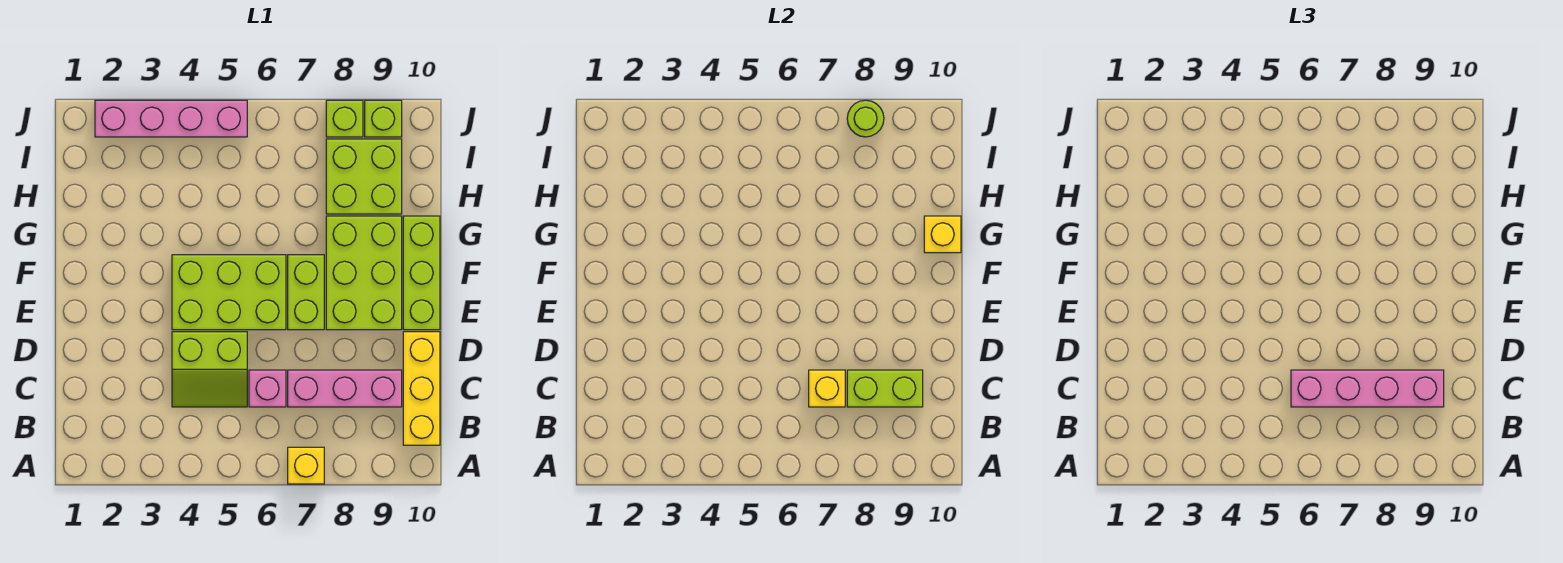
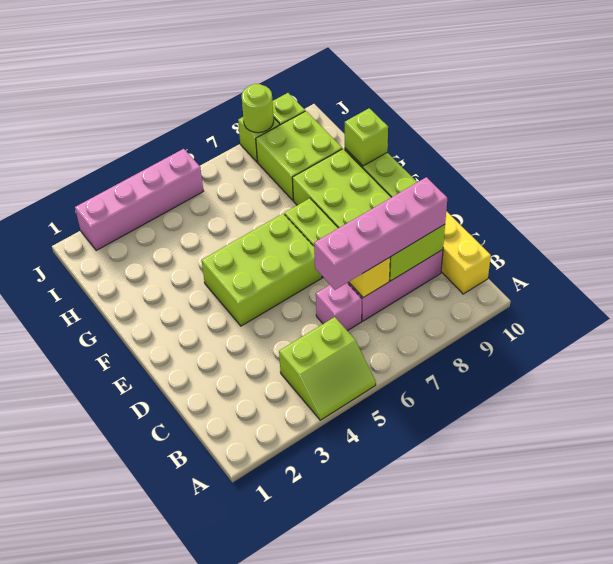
yellow 1x1 brick [288,447,324,484] -> none
lime 2x2 slope [172,332,247,407] -> lime 2x2 slope moved to [279,317,376,420]
yellow 1x1 brick [924,216,961,253] -> lime 1x1 brick [345,108,388,166]

